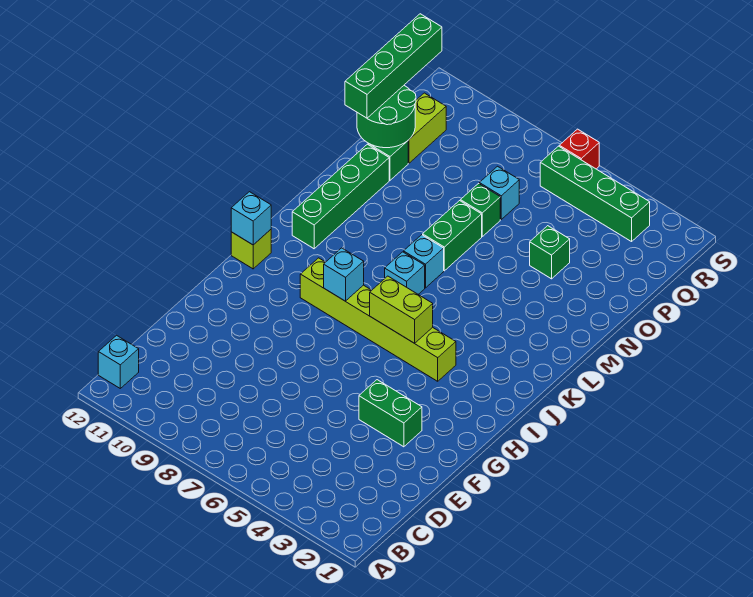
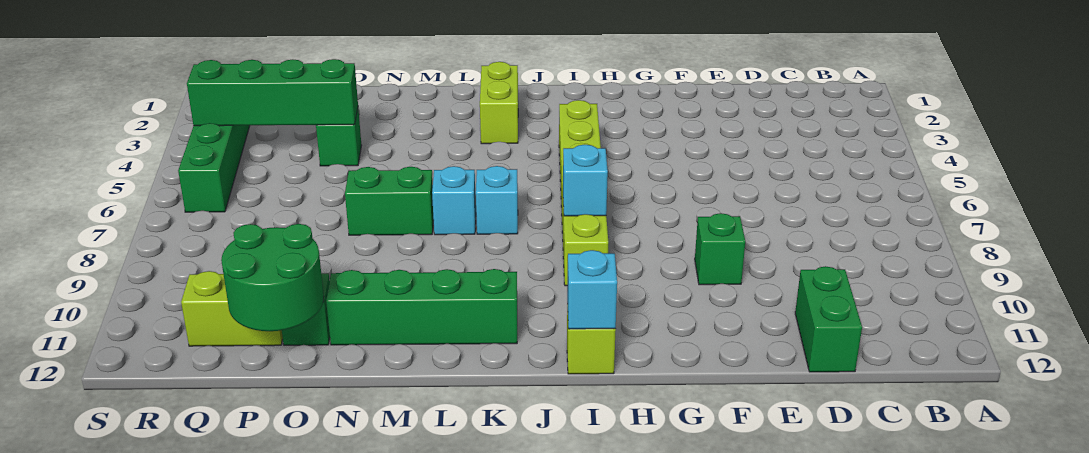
cyan 1x1 brick [98,335,139,388] -> none
green 1x2 brick [359,380,422,447] -> green 1x2 brick moved to [795,266,862,372]
lime 1x2 brick [370,276,433,343] -> lime 1x2 brick moved to [480,62,518,144]
green 1x1 brick [460,184,500,236] -> green 1x1 brick moved to [695,213,745,285]
green 1x4 brick [345,14,442,118] -> green 1x4 brick moved to [187,59,358,126]
cyan 1x1 brick [479,166,519,219] -> none
red 1x1 brick [559,129,599,169] -> none

